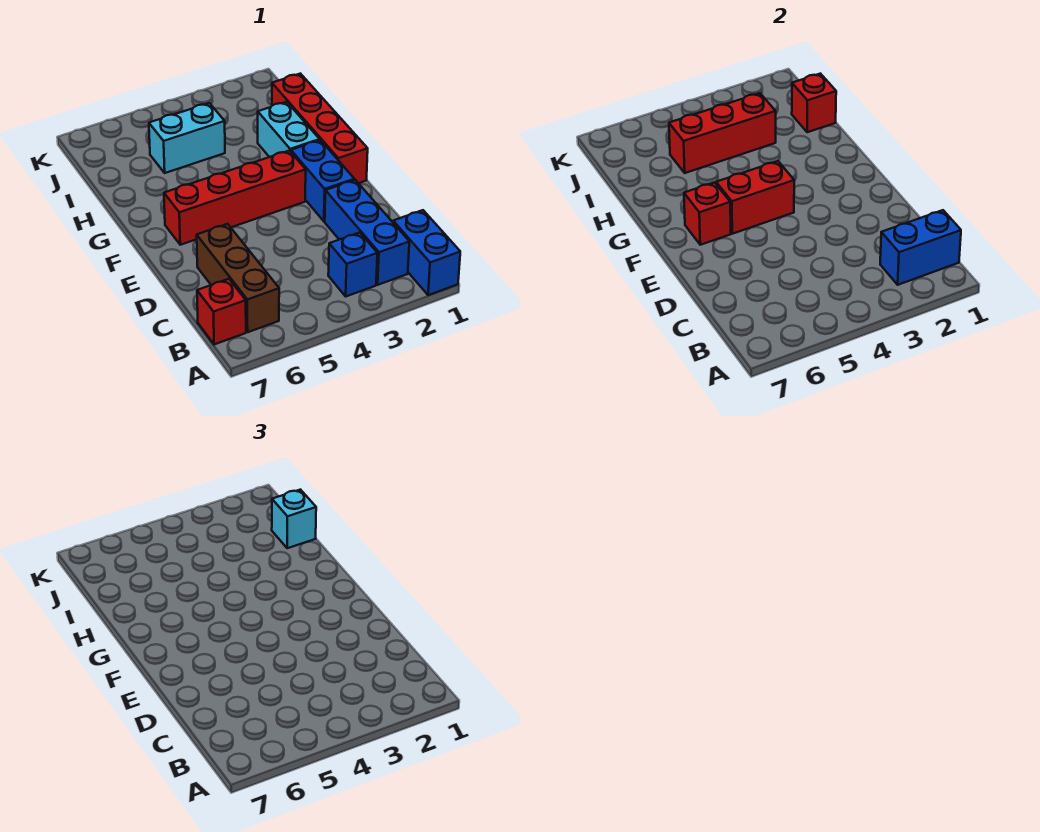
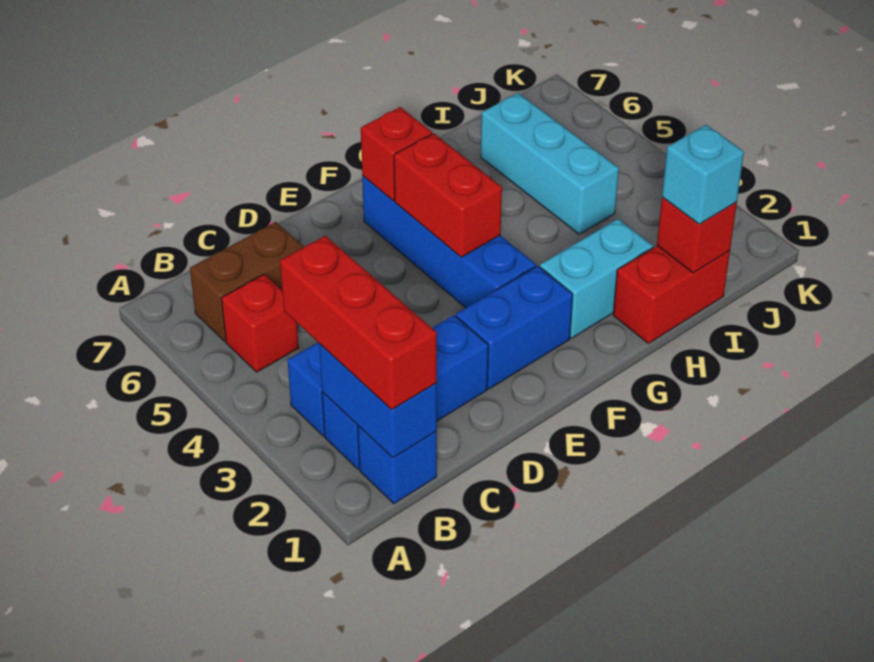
blue 1x2 brick [393,210,460,295] -> blue 1x1 brick [358,426,437,504]
brown 1x3 brick [197,224,279,332] -> brown 1x2 brick [190,222,304,341]
red 1x1 brick [197,279,246,345] -> red 1x1 brick moved to [221,274,299,372]
red 1x4 brick [272,74,368,183] -> red 1x2 brick [613,246,730,344]
red 1x4 brick [164,151,306,245] -> blue 1x4 brick [362,176,536,308]
red 1x3 brick [669,93,776,173] -> red 1x3 brick moved to [280,236,437,409]
cyan 1x2 brick [149,103,225,173] -> cyan 1x3 brick [481,93,619,234]

